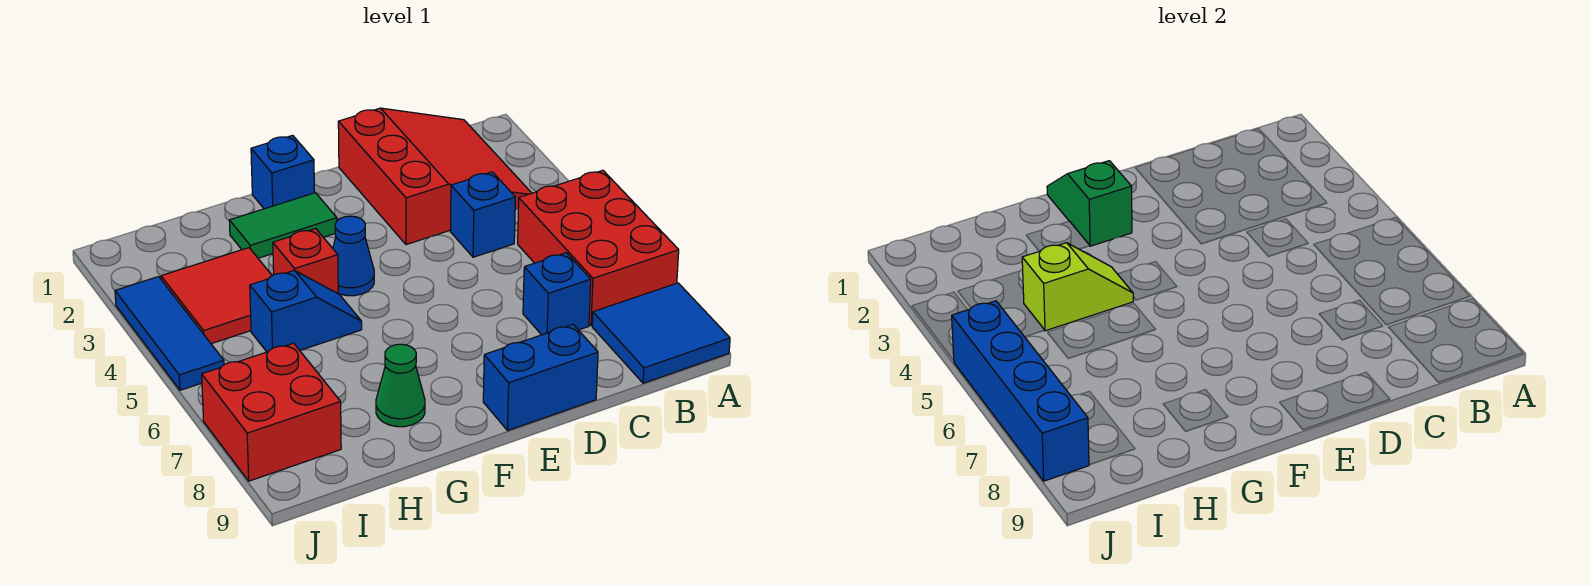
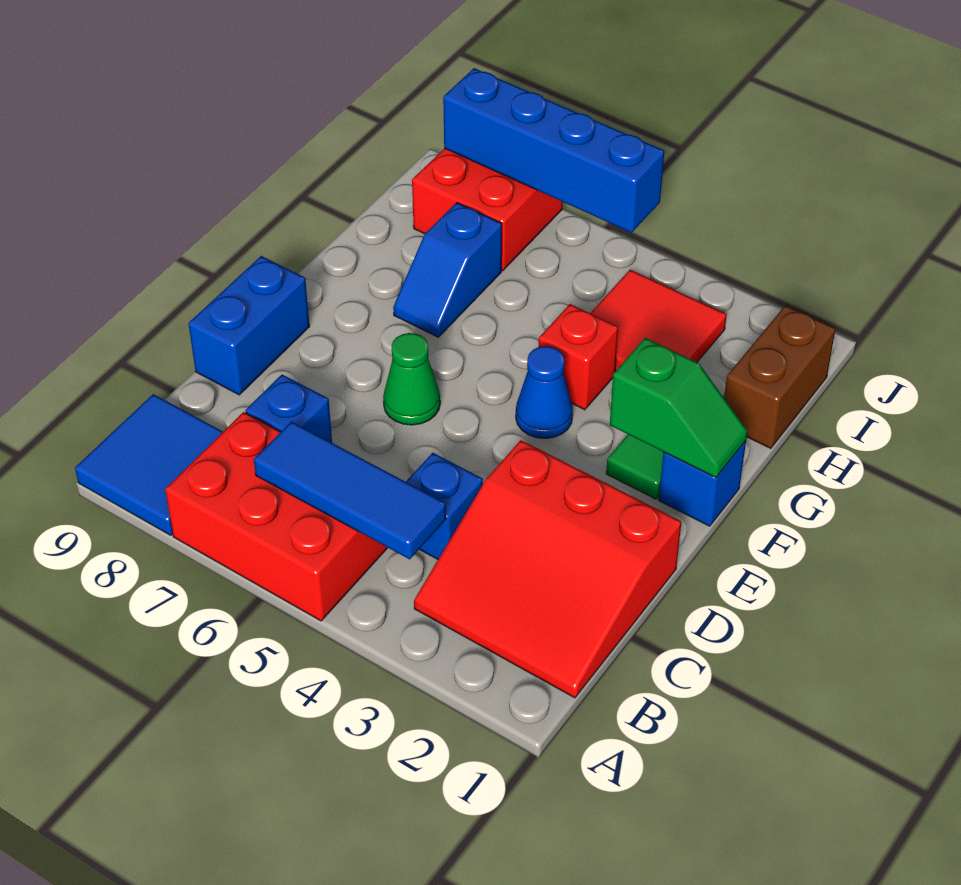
lime 1x2 slope [1022,243,1133,331] -> none
blue 1x2 slope [250,270,362,352] -> blue 1x2 slope moved to [393,203,502,337]
green 1x1 cone [376,344,425,427] -> green 1x1 cone moved to [383,333,440,425]
none -> brown 1x2 brick [724,306,835,448]
blue 1x3 tile [115,277,224,390] -> blue 1x3 tile moved to [254,422,446,559]

